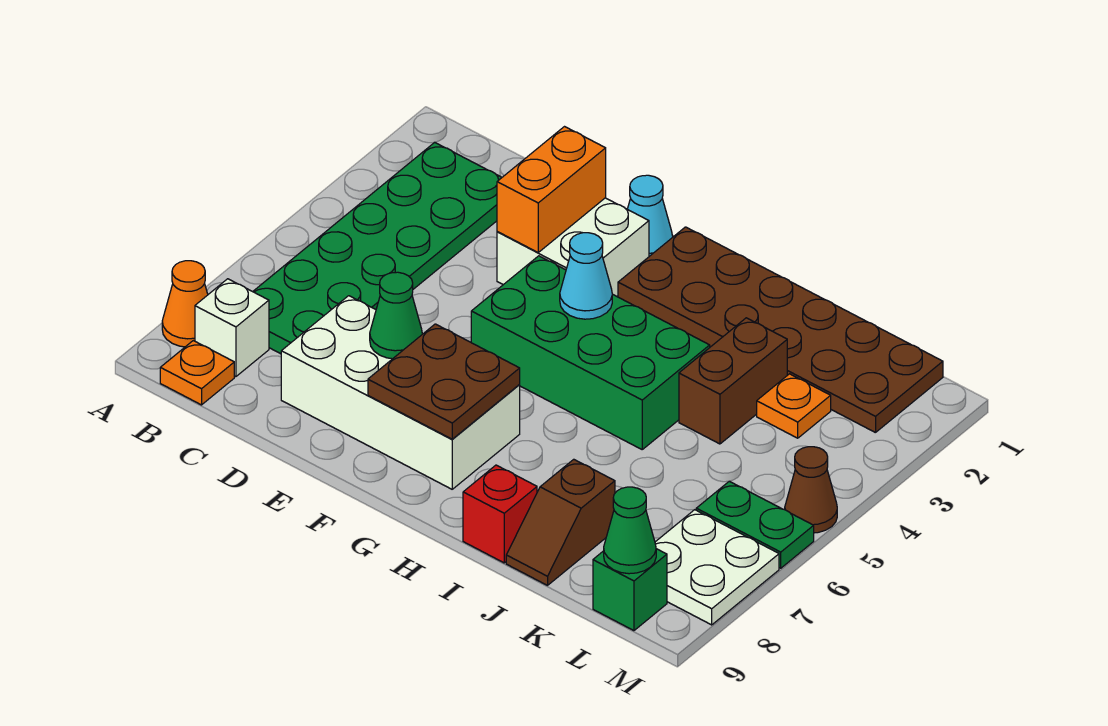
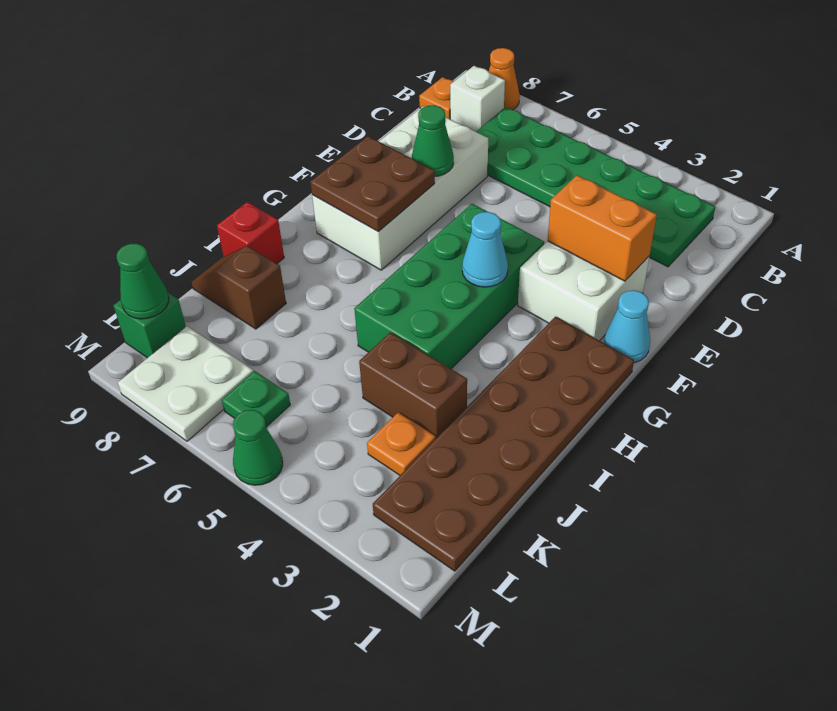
green 1x2 plate [696,481,814,568] -> green 1x1 plate [222,371,290,427]
brown 1x1 cone [785,447,837,533] -> green 1x1 cone [233,410,283,485]

